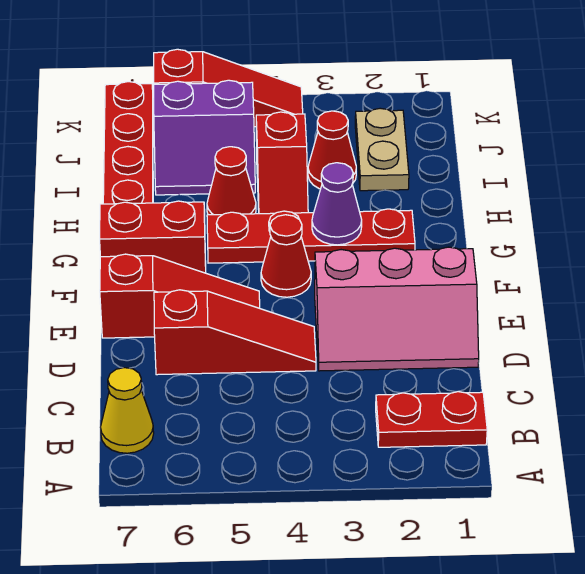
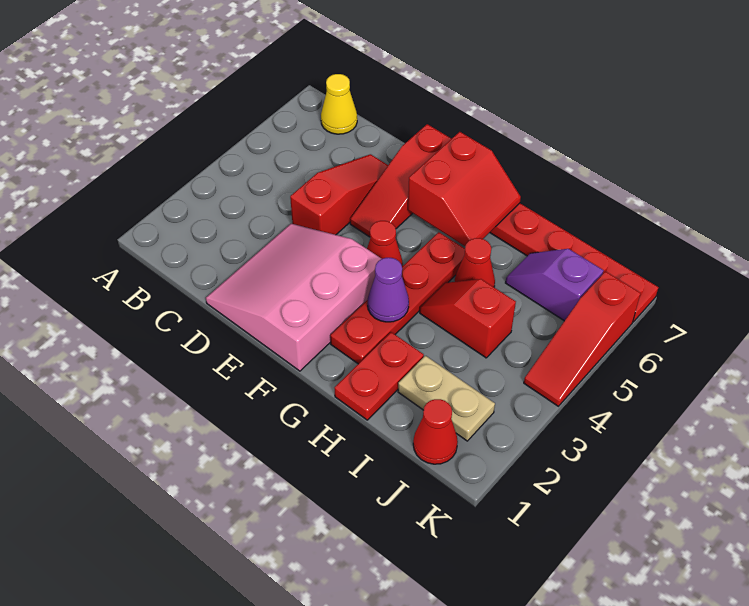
red 1x2 plate [376,392,487,447] -> red 1x2 plate moved to [335,332,424,420]
pink 2x3 slope [315,247,479,371] -> pink 3x3 slope [206,224,381,371]
red 1x3 slope [154,290,316,375] -> red 1x3 slope turned to [290,154,388,235]
red 1x1 cone [308,111,356,189] -> red 1x1 cone moved to [413,399,458,464]
purple 2x2 slope [154,80,255,195] -> purple 1x2 slope [505,249,604,321]

